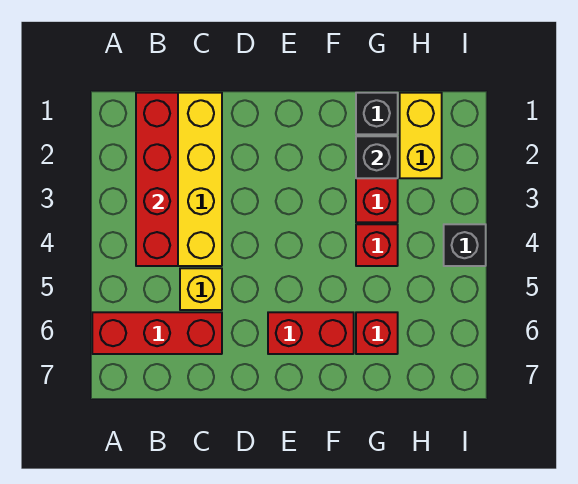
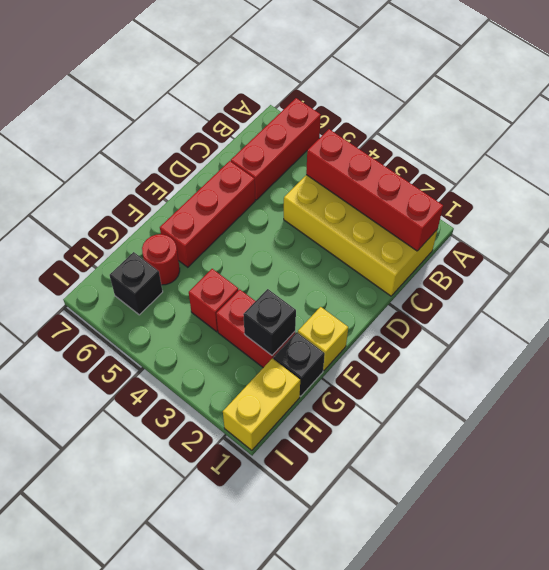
yellow 1x1 brick [180,268,222,310] -> yellow 1x1 brick moved to [298,307,348,370]
red 1x2 brick [268,312,354,354] -> red 1x3 brick [160,161,255,267]
red 1x1 brick [356,312,398,354] -> red 1x1 round brick [142,234,180,285]
yellow 1x2 brick [400,93,442,178] -> yellow 1x2 brick turned to [223,358,300,450]
black 1x1 brick [444,224,486,266] -> black 1x1 brick moved to [110,252,163,315]

